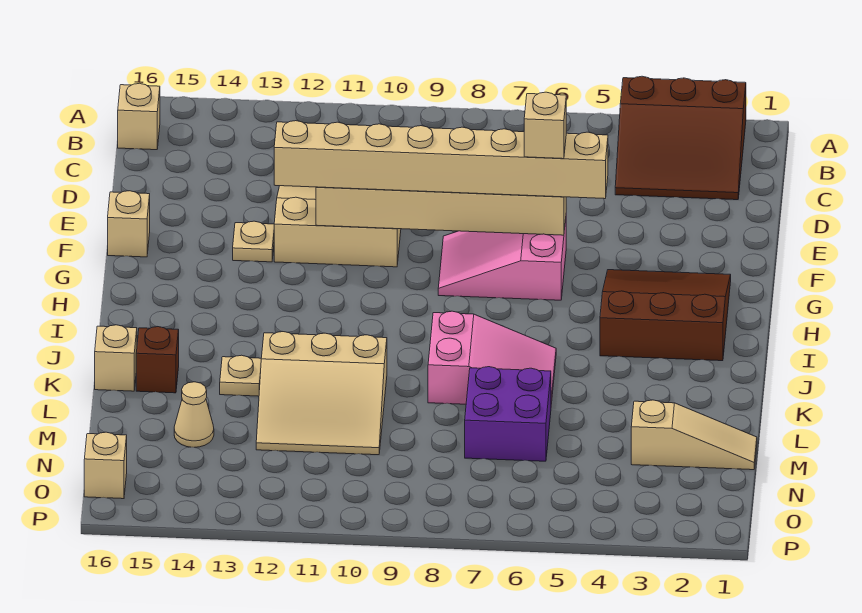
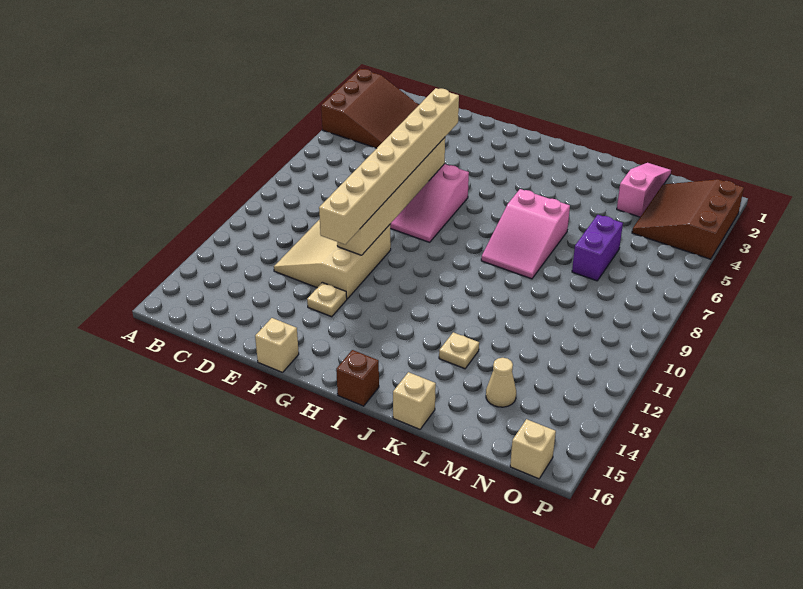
tan 1x1 brick [118,83,160,150] -> none
tan 1x1 brick [524,92,566,159] -> none
brown 3x3 slope [600,270,731,361] -> brown 3x3 slope moved to [632,179,744,259]
pink 2x3 slope [428,311,556,404] -> pink 2x3 slope turned to [481,189,570,279]
tan 3x3 slope [256,332,387,455] -> none
brown 1x1 brick [136,327,179,393] -> brown 1x1 brick moved to [336,350,379,406]
purple 2x2 brick [465,367,551,461] -> purple 1x2 brick [572,215,623,281]
tan 1x3 slope [631,400,757,470] -> pink 1x3 slope [617,163,671,217]

